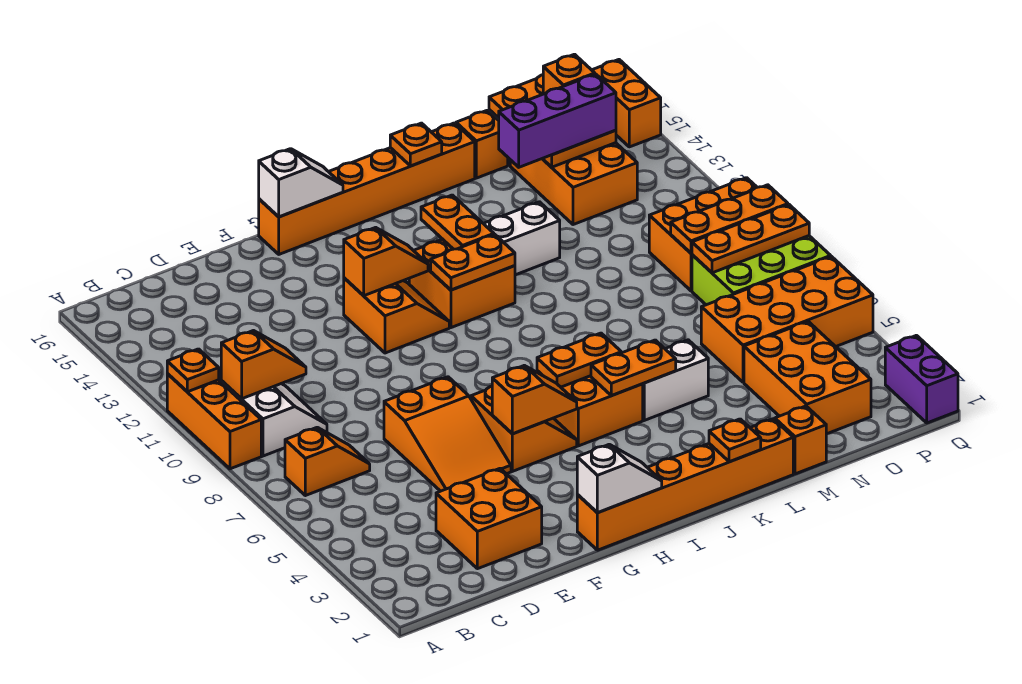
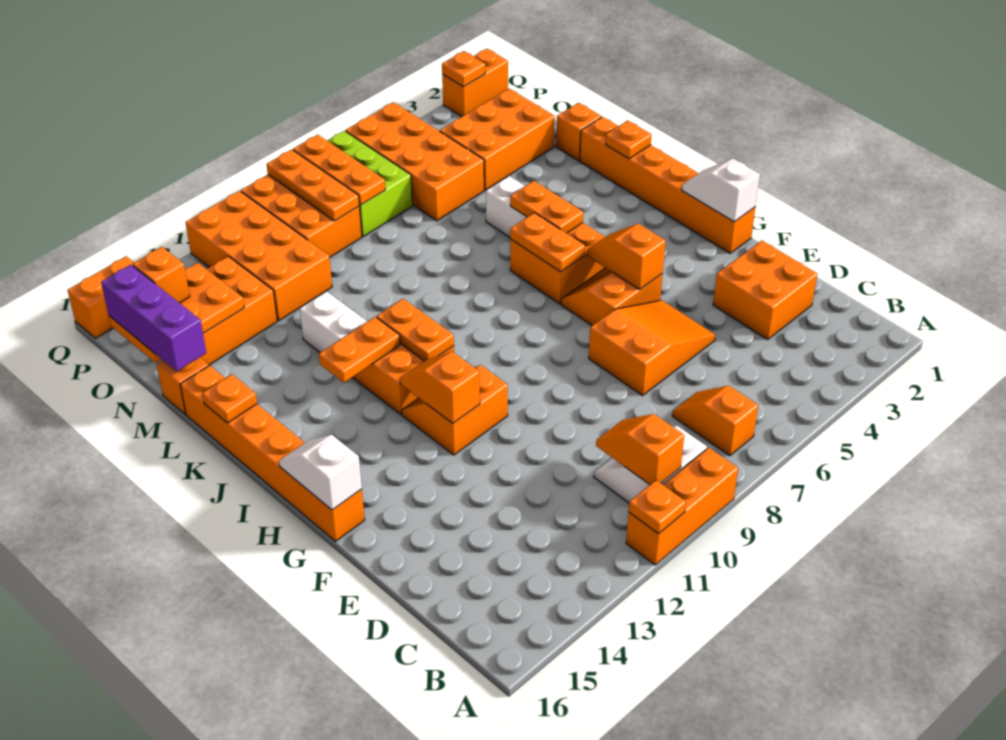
purple 1x3 brick [499,74,616,167] -> purple 1x3 brick moved to [101,265,206,371]
none -> orange 2x4 brick [185,191,332,321]
purple 1x2 brick [885,335,958,423] -> orange 1x2 brick [442,49,508,117]
none -> orange 1x1 plate [442,51,485,87]

